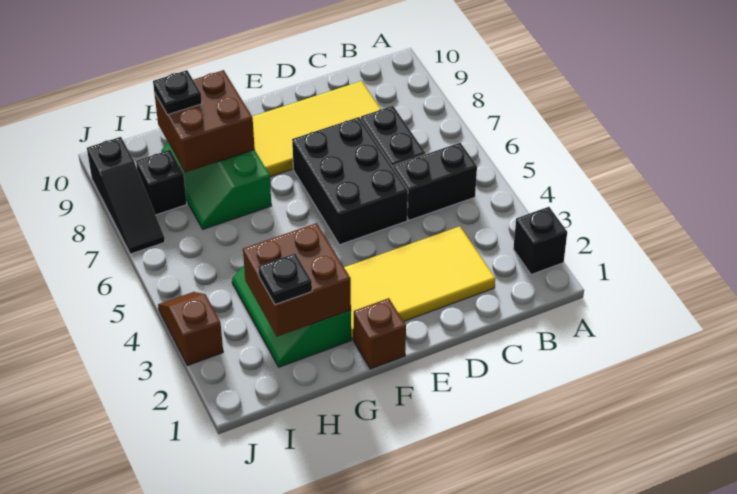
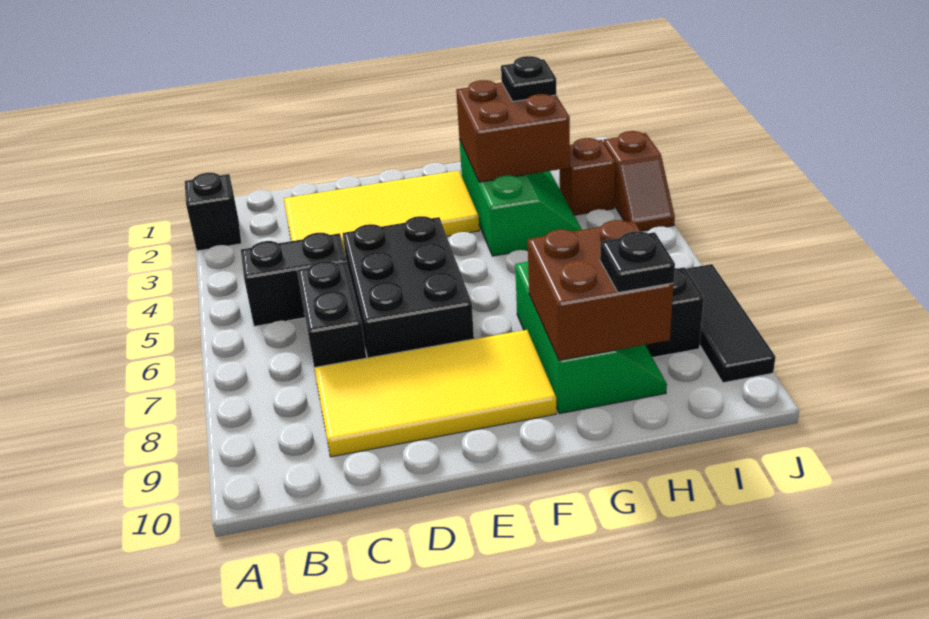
brown 1x1 brick [354,298,406,369] -> brown 1x1 brick moved to [560,138,615,215]
black 1x3 slope [87,137,165,254] -> black 1x3 tile [686,264,775,383]

